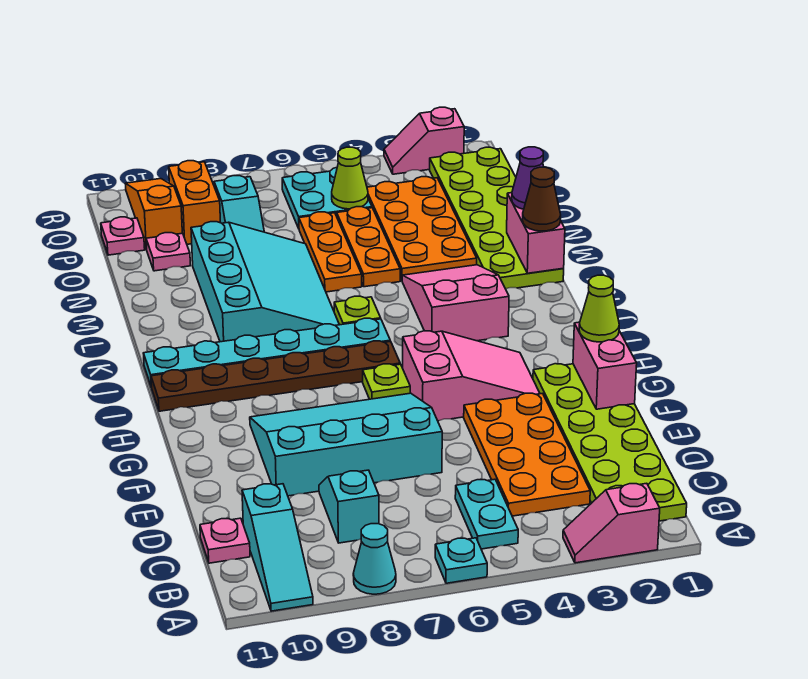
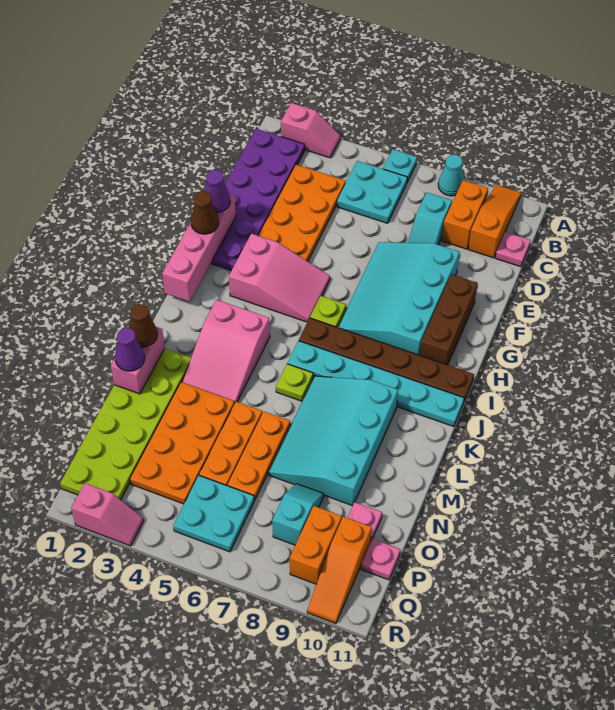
cyan 1x3 slope [242,484,313,611] -> orange 1x3 slope [469,185,521,258]
lime 2x6 plate [533,364,687,521] -> purple 2x6 plate [211,129,305,271]
cyan 1x2 plate [455,479,518,549] -> cyan 2x2 plate [337,161,407,223]
none -> orange 1x2 brick [442,180,488,249]
cyan 3x4 slope [250,393,442,496] -> cyan 3x4 slope turned to [338,242,460,355]
pink 1x2 brick [573,322,637,409] -> pink 1x4 brick [162,194,236,302]
none -> purple 1x1 cone [205,170,230,213]
none -> brown 1x3 brick [420,274,477,365]
lime 1x1 cone [579,275,619,342] -> brown 1x1 cone [191,191,219,234]
pink 2x3 slope [403,331,540,421] -> pink 2x3 slope turned to [229,234,330,322]
lime 1x1 cone [332,147,368,209] -> none

